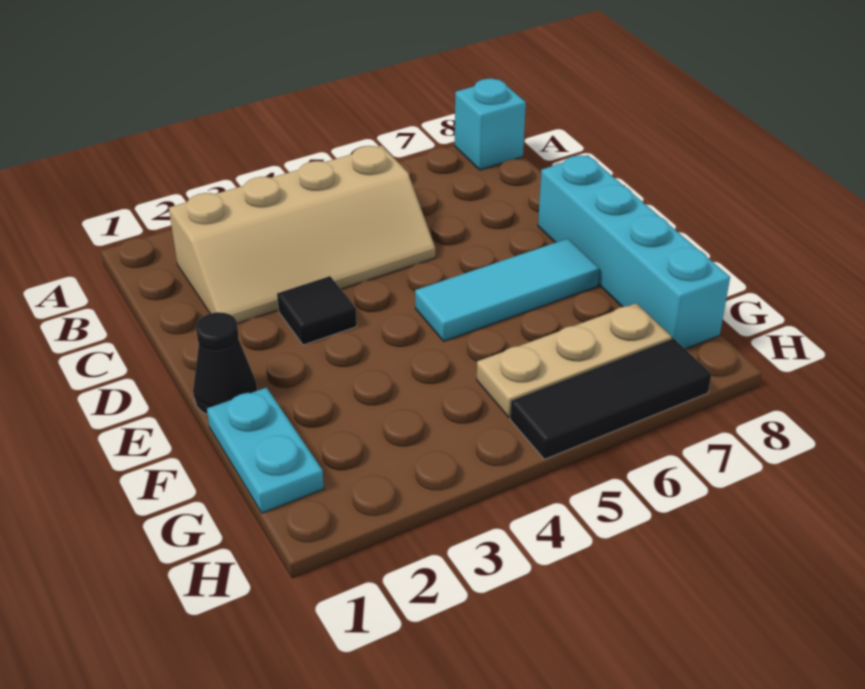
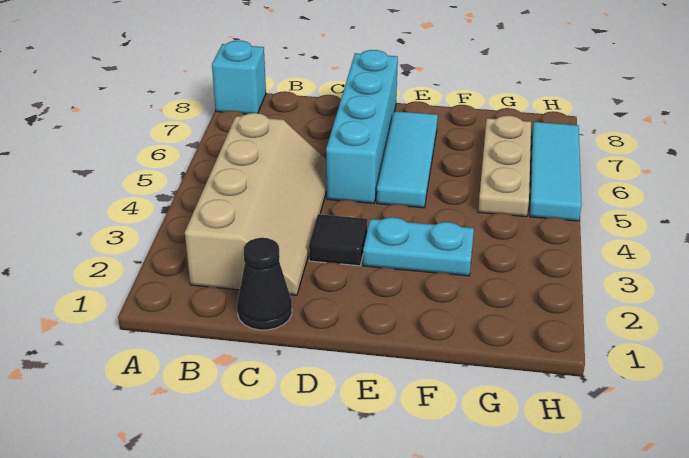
cyan 1x4 brick [538,155,730,349] -> cyan 1x4 brick turned to [326,50,398,203]
black 1x1 cone [193,312,257,415] -> black 1x1 cone moved to [237,238,292,330]
cyan 1x2 plate [207,388,324,513] -> cyan 1x2 plate moved to [363,217,474,276]
black 1x3 tile [510,338,711,459] -> cyan 1x3 tile [530,122,582,221]

